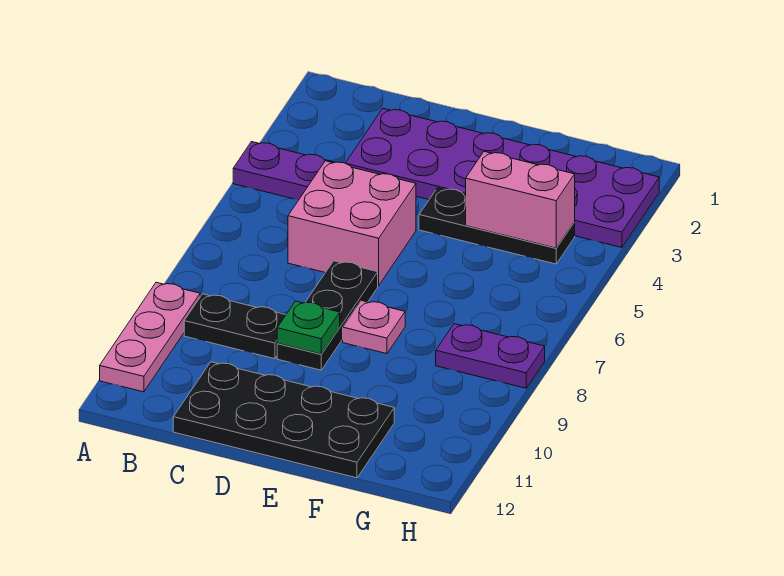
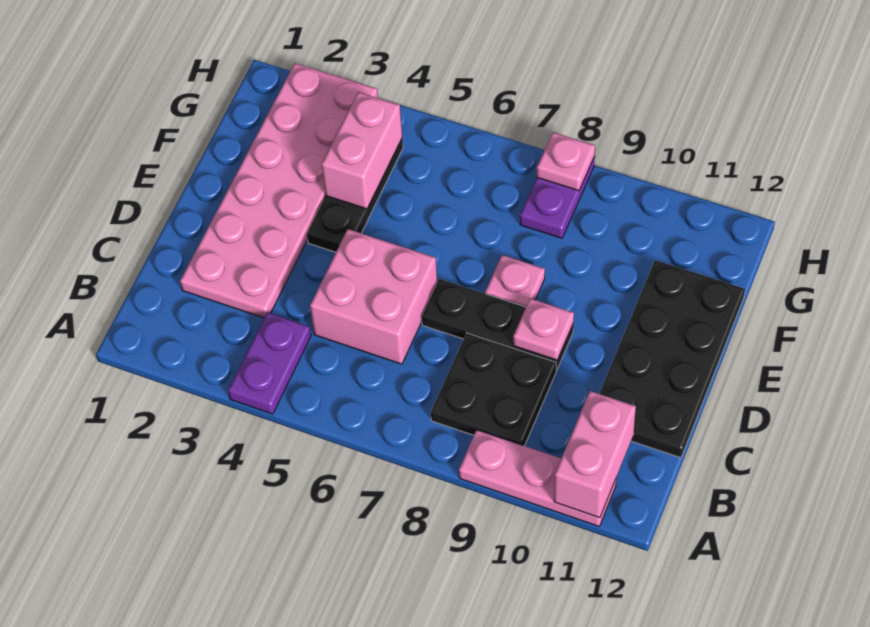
none -> pink 1x2 brick [554,391,636,518]
black 1x2 plate [184,294,286,359] -> black 2x2 plate [431,333,556,446]
purple 2x6 plate [346,109,659,248] -> pink 2x6 plate [180,63,378,318]
green 1x1 plate [277,301,340,354] -> pink 1x1 plate [513,298,574,360]
none -> pink 1x1 plate [537,132,595,191]

